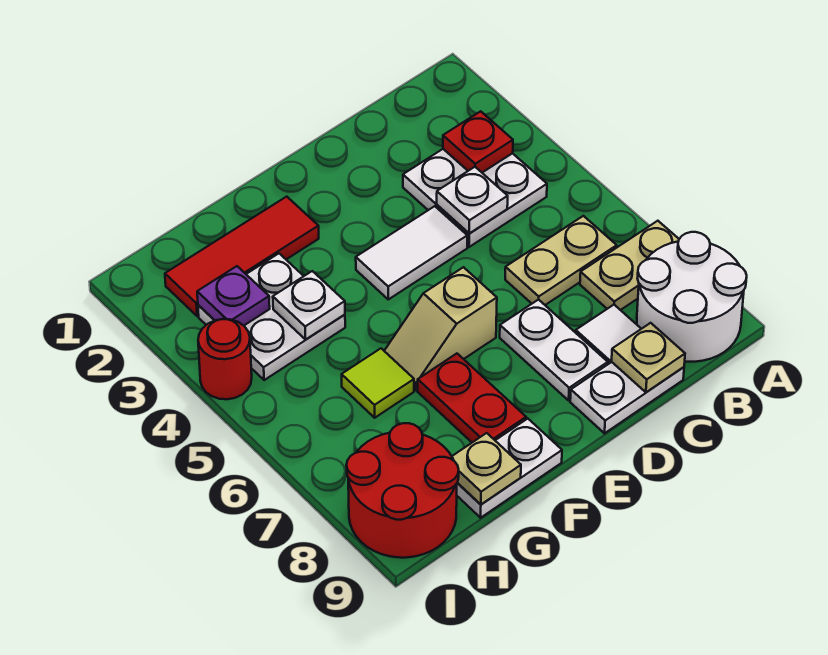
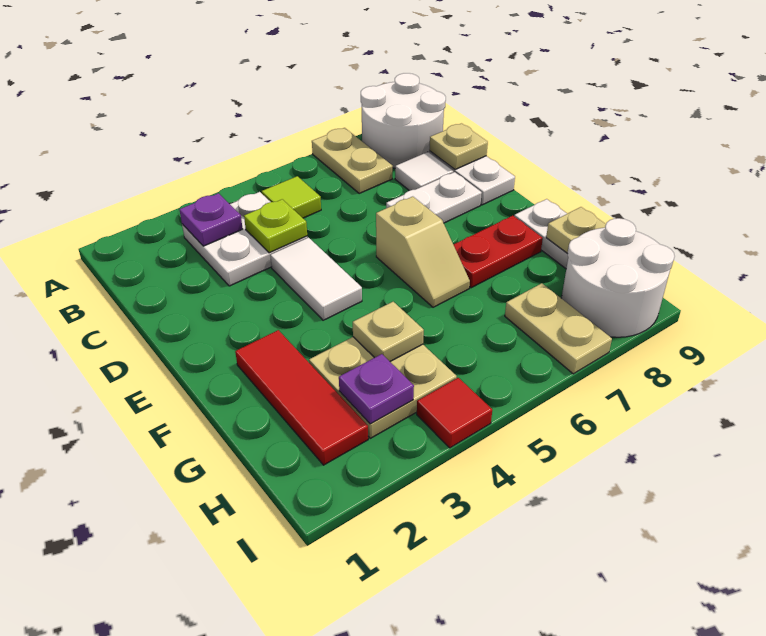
red 1x1 plate [443,111,513,173] -> purple 1x1 plate [179,193,243,246]
tan 1x2 plate [505,216,617,305] -> tan 1x2 plate moved to [505,283,612,374]
white 1x1 plate [437,167,508,234] -> lime 1x1 plate [244,199,307,253]
white 2x2 plate [198,254,345,380] -> tan 2x2 plate [309,337,457,438]
white 1x1 plate [273,271,345,339] -> tan 1x1 plate [353,302,424,362]
lime 1x1 tile [342,349,414,418] -> lime 1x1 tile moved to [262,176,321,218]
red 2x2 round brick [347,423,459,558] -> white 2x2 round brick [561,218,675,337]
red 1x1 round brick [198,319,252,399] -> red 1x1 tile [417,378,492,448]

